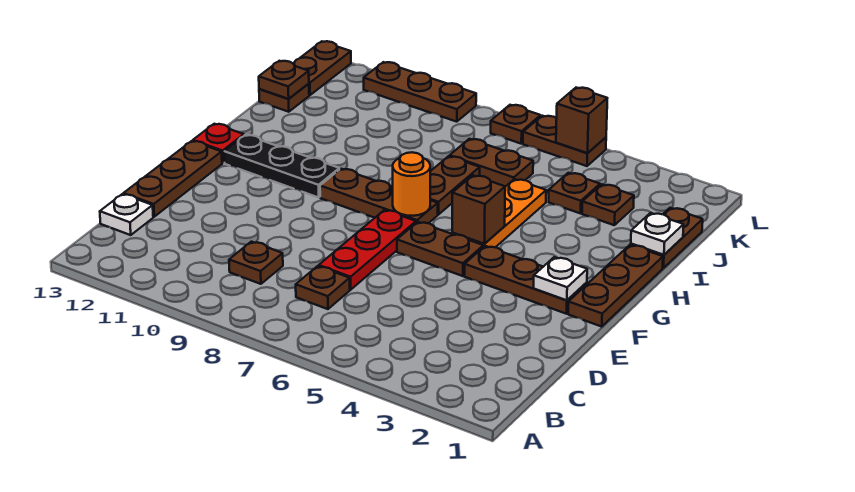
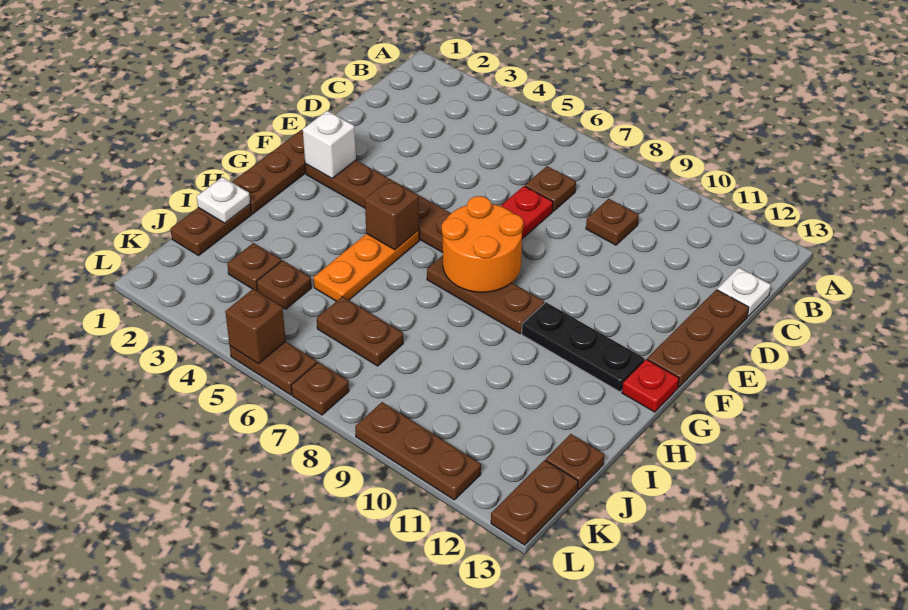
white 1x1 plate [534,257,587,300] -> white 1x1 brick [303,111,356,178]
orange 1x1 round brick [393,152,430,216] -> orange 2x2 round brick [442,196,523,292]
brown 1x2 plate [430,156,480,215] -> none
brown 1x1 plate [259,61,309,99] -> none

